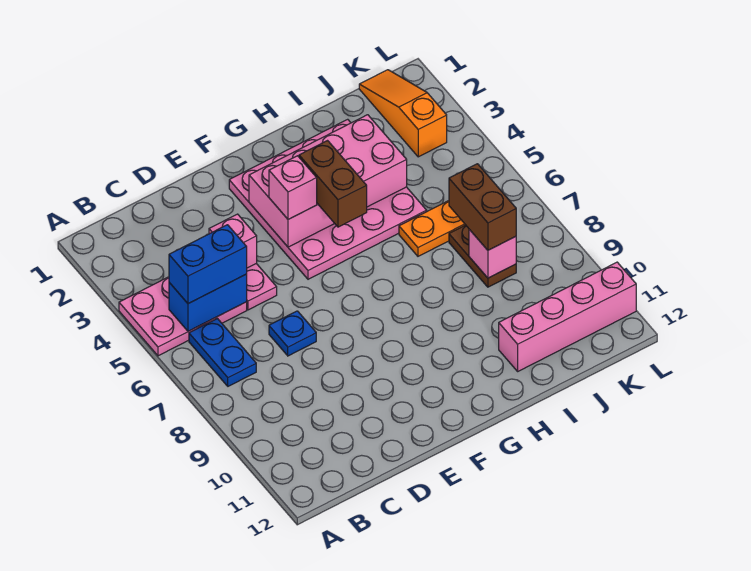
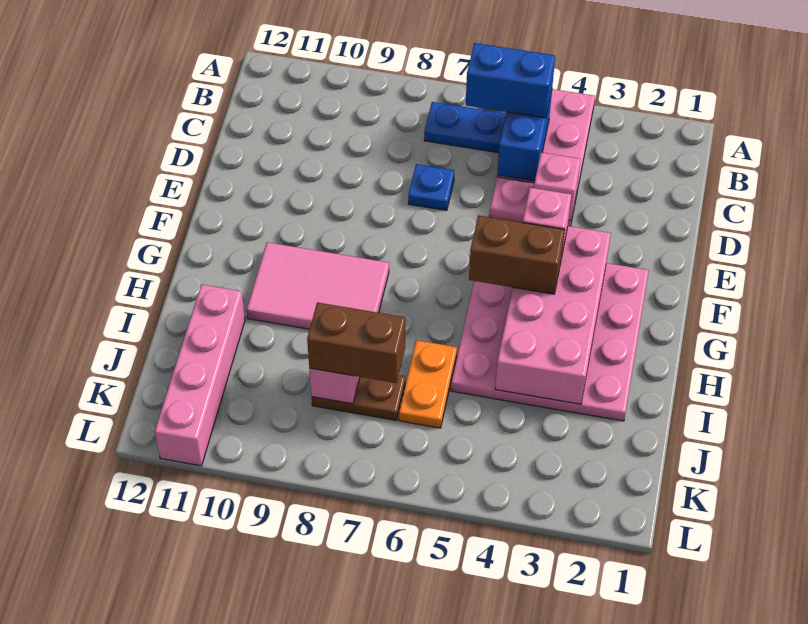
blue 1x2 brick [169,225,247,304] -> blue 1x2 brick turned to [466,43,555,118]
none -> pink 2x3 tile [247,242,389,329]
orange 1x3 slope [359,70,447,157] -> none

